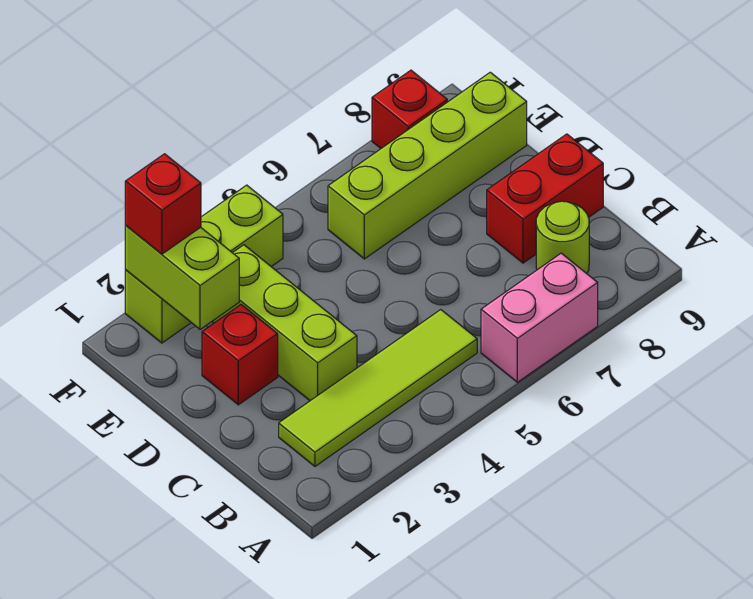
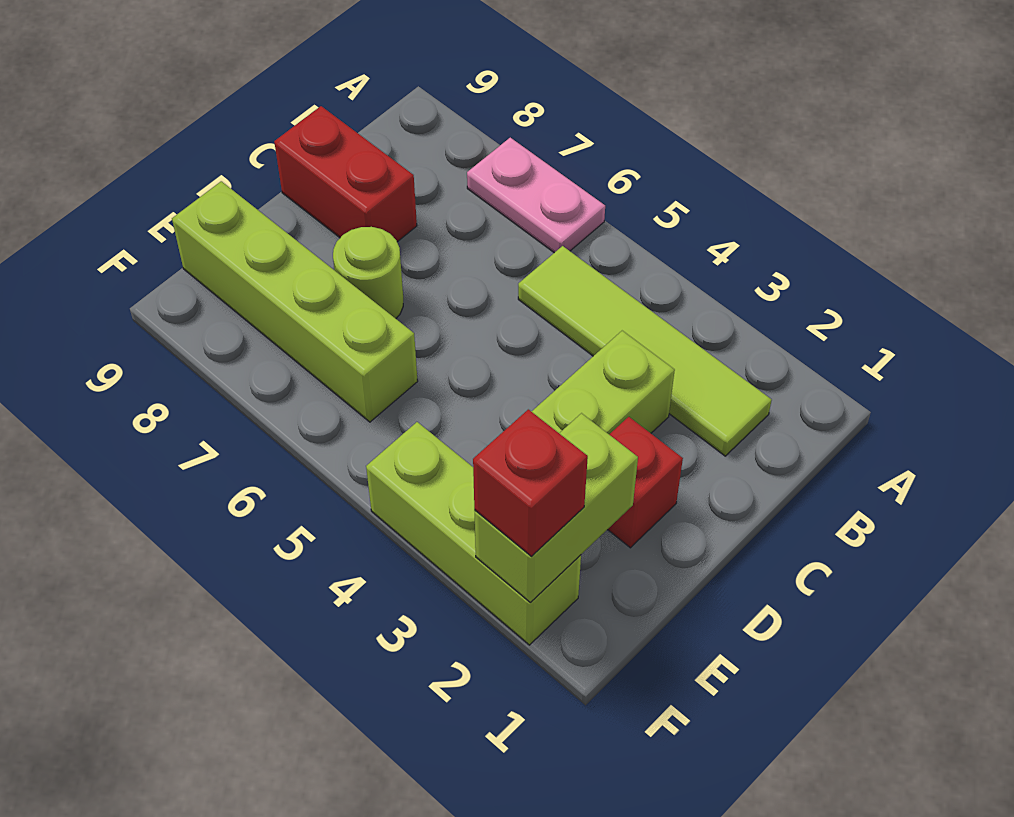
pink 1x2 brick [481,253,598,382] -> pink 1x2 plate [467,138,605,253]
lime 1x1 round brick [536,201,589,273] -> lime 1x1 round brick moved to [333,227,403,319]
red 1x1 brick [372,70,447,148] -> none

